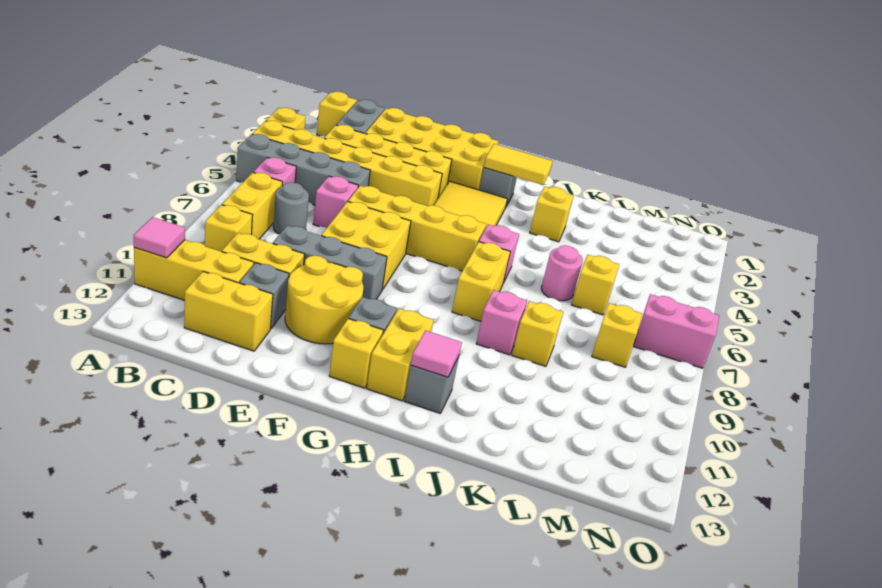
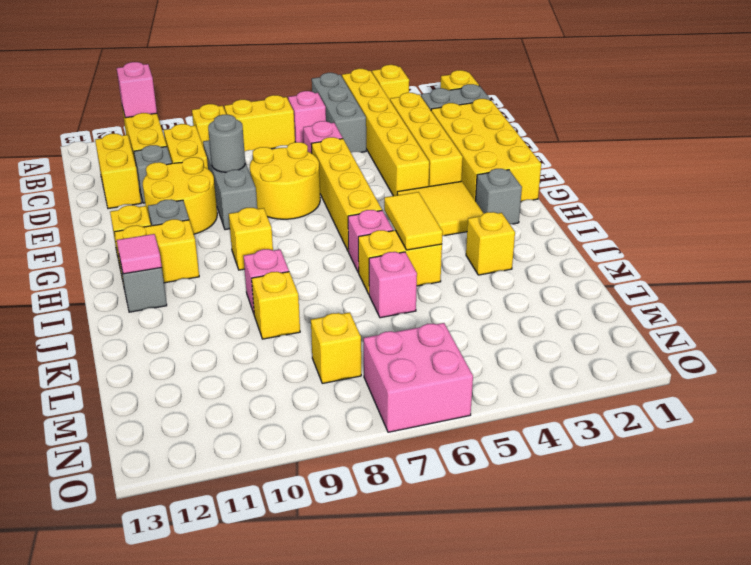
grey 1x4 brick [236,134,370,205] -> grey 1x3 brick [312,73,366,152]
pink 1x1 tile [134,217,185,258] -> pink 1x1 brick [117,62,157,118]
grey 1x1 round brick [273,182,309,234] -> grey 1x1 round brick moved to [208,115,245,172]
yellow 2x2 brick [321,202,411,290] -> yellow 2x2 round brick [250,142,320,219]
yellow 1x2 tile [484,144,552,185] -> yellow 1x2 tile moved to [384,192,443,250]
yellow 1x2 brick [452,242,510,321] -> yellow 1x2 brick moved to [358,230,442,294]
pink 1x1 round brick [541,245,583,301] -> pink 1x1 brick [369,252,417,318]
yellow 1x1 brick [572,255,619,315] -> yellow 1x1 brick moved to [229,208,273,270]
pink 1x2 brick [634,294,719,368] -> pink 2x2 brick [364,323,473,432]

